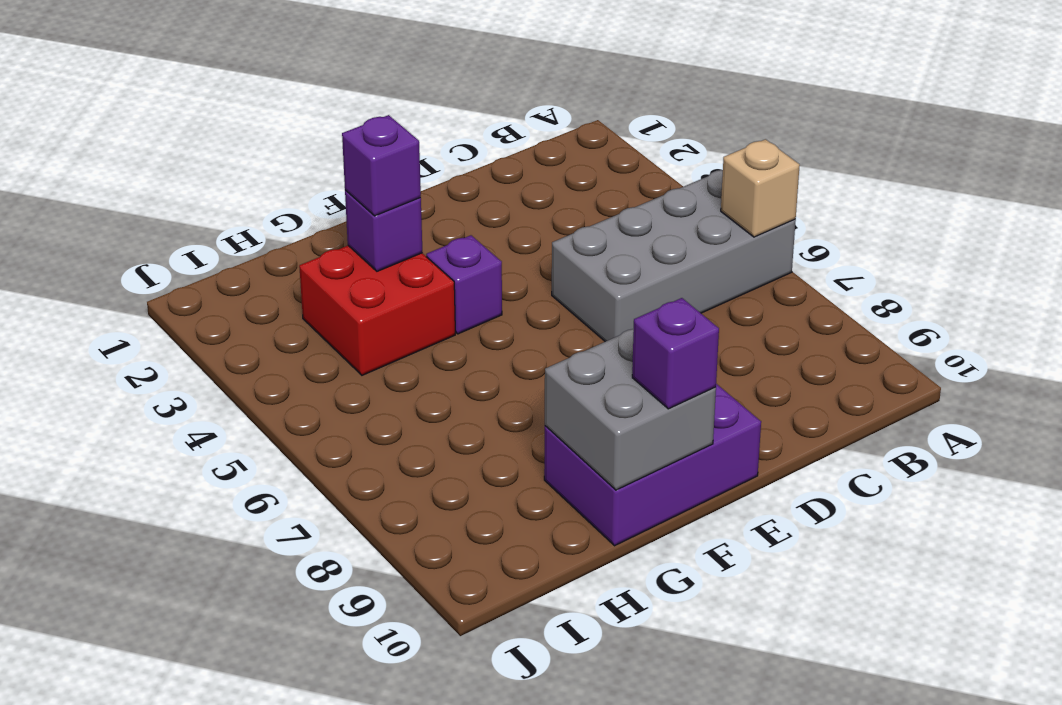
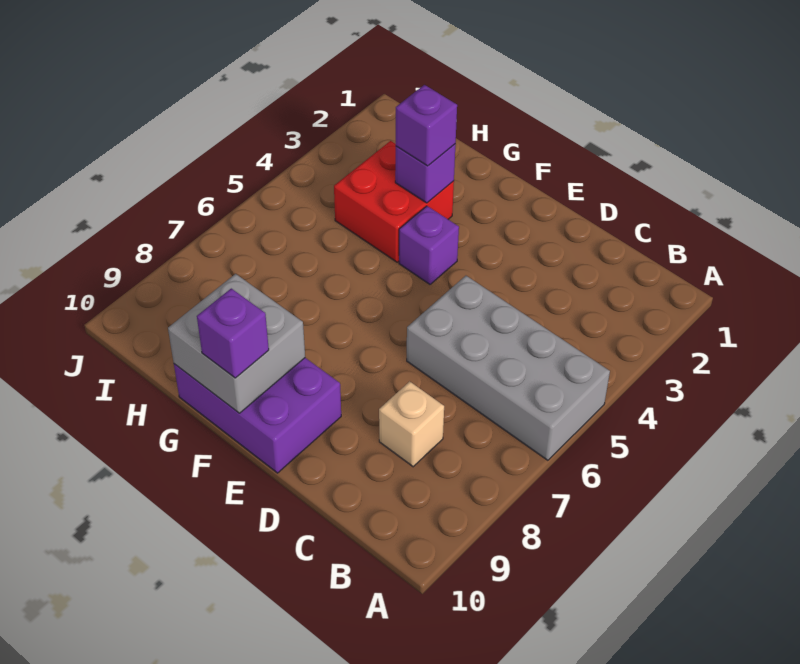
tan 1x1 brick [721,139,800,237] -> tan 1x1 brick moved to [379,381,444,467]

